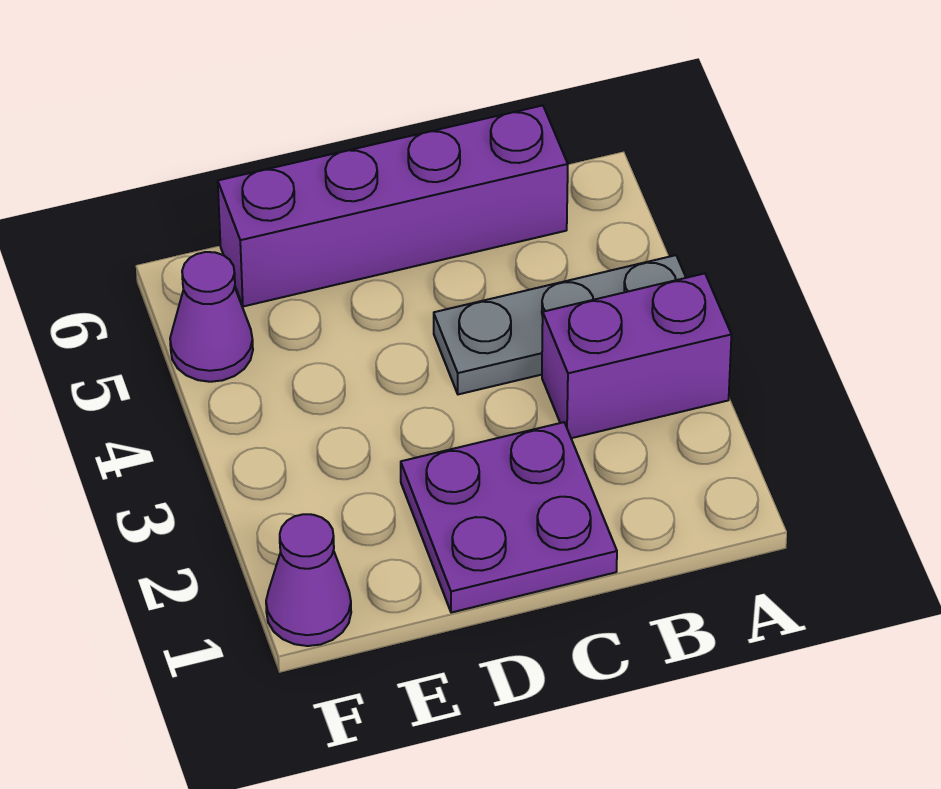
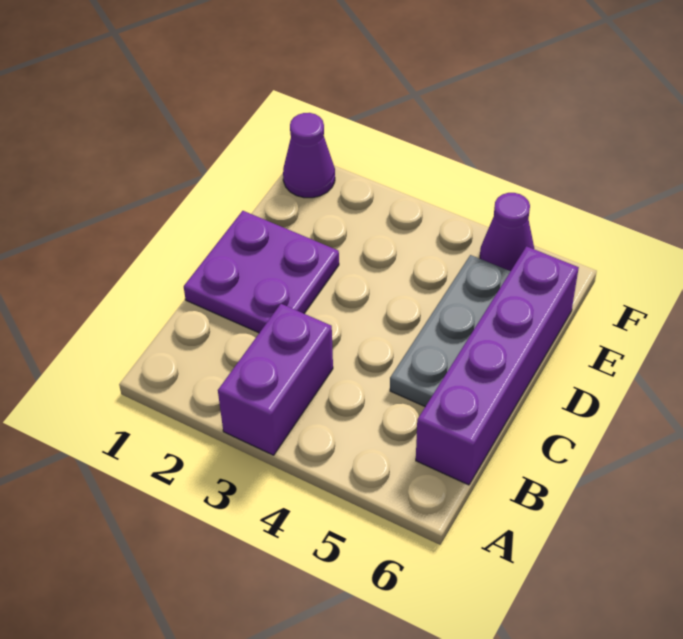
grey 1x3 plate [434,255,686,394] -> grey 1x3 plate moved to [390,255,510,407]

